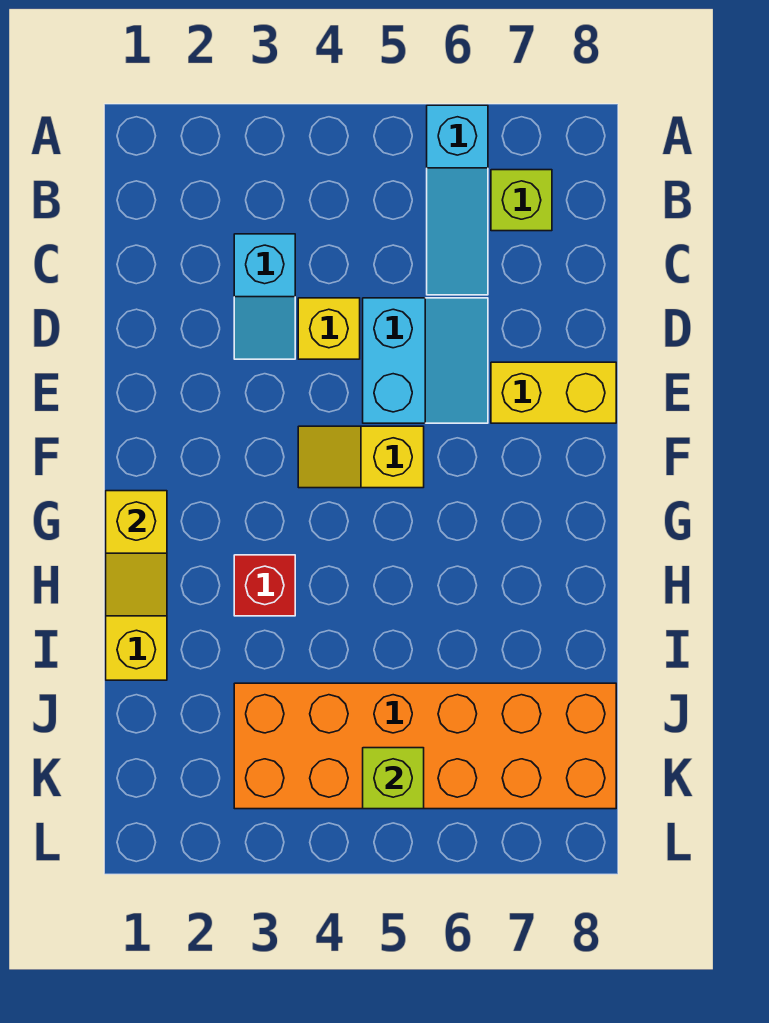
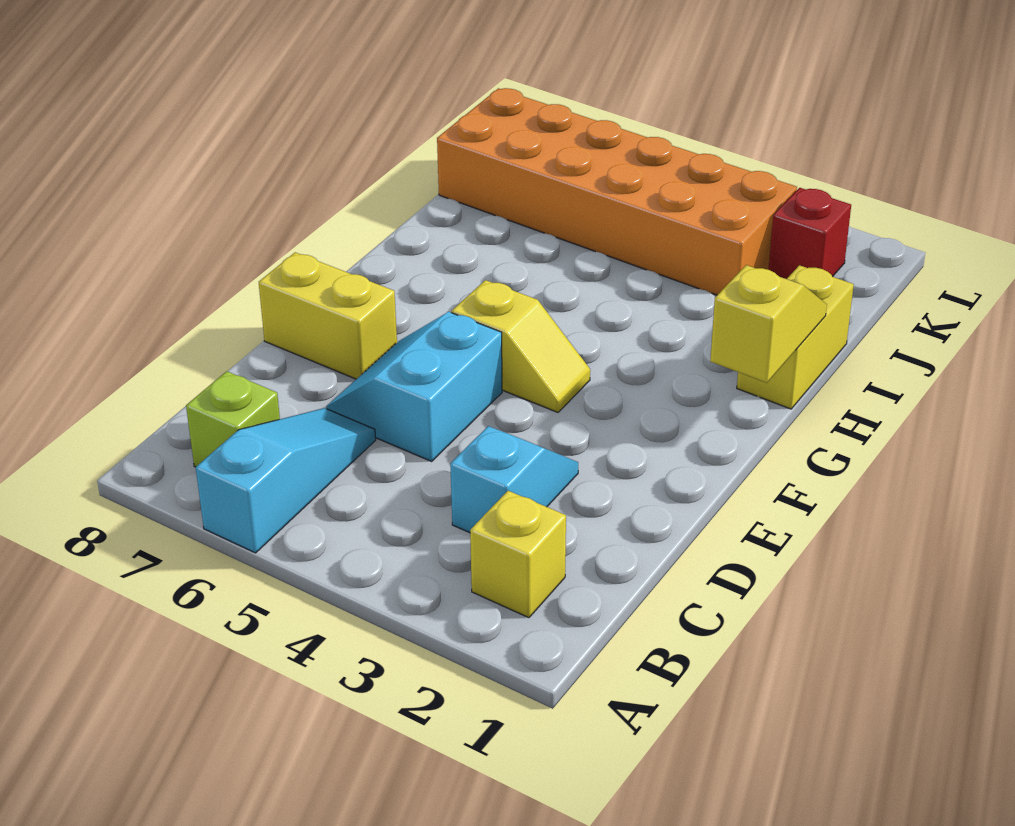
yellow 1x1 brick [298,298,360,359] -> yellow 1x1 brick moved to [470,491,566,618]
red 1x1 brick [234,555,295,616] -> red 1x1 brick moved to [768,188,851,279]
lime 1x1 brick [363,748,424,809] -> none

